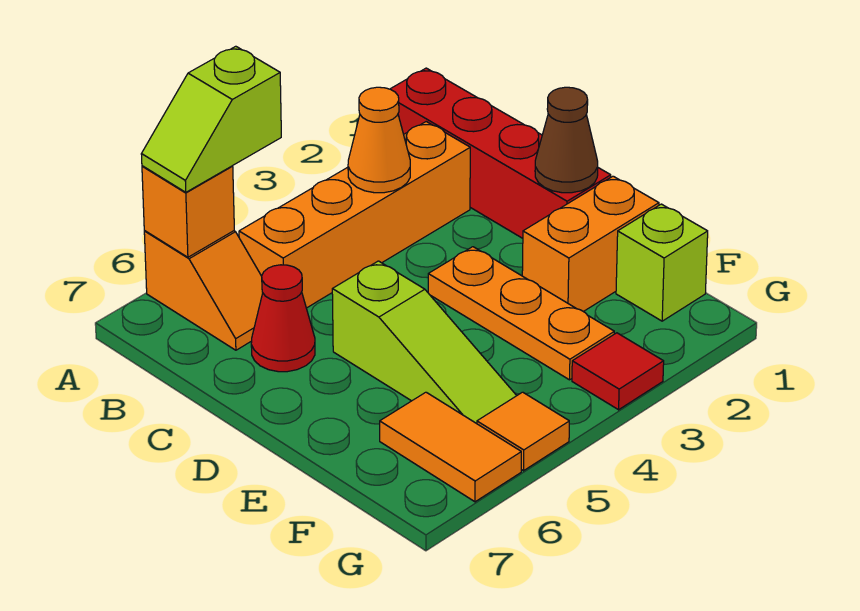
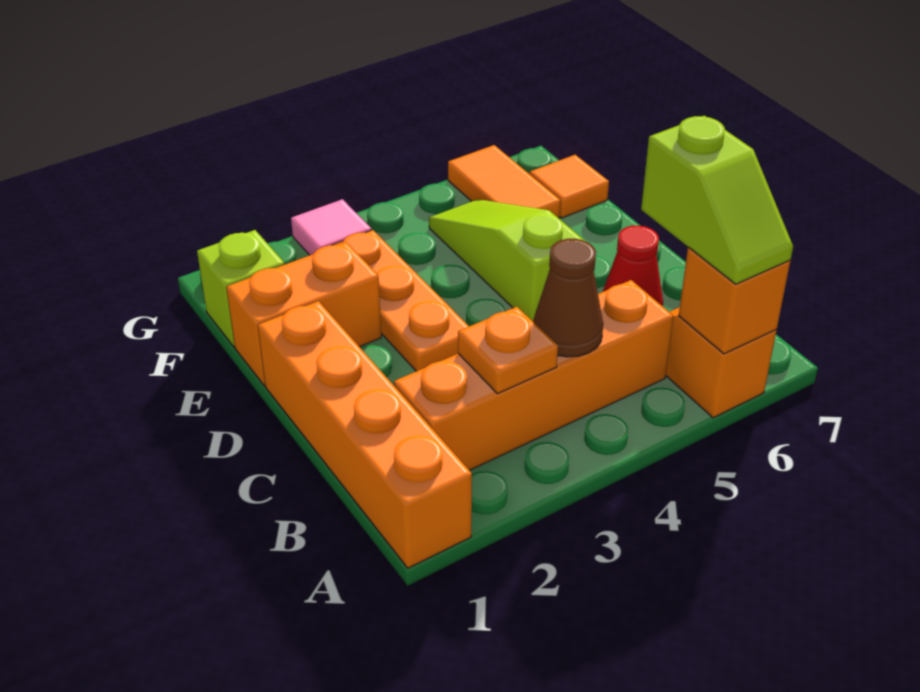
red 1x4 brick [391,68,611,238] -> orange 1x4 brick [258,301,472,568]
lime 1x2 slope [141,46,281,192] -> lime 1x2 slope turned to [641,116,793,284]
orange 1x1 cone [348,87,410,193] -> orange 1x1 plate [458,307,558,394]
brown 1x1 cone [535,87,598,193] -> brown 1x1 cone moved to [533,239,603,357]
red 1x1 tile [572,333,664,410] -> pink 1x1 tile [291,199,372,255]
orange 1x1 tile [477,392,569,471] -> orange 1x1 tile moved to [530,155,609,218]

